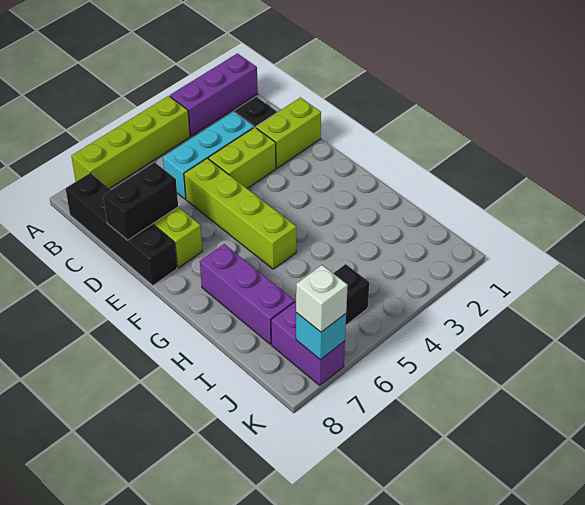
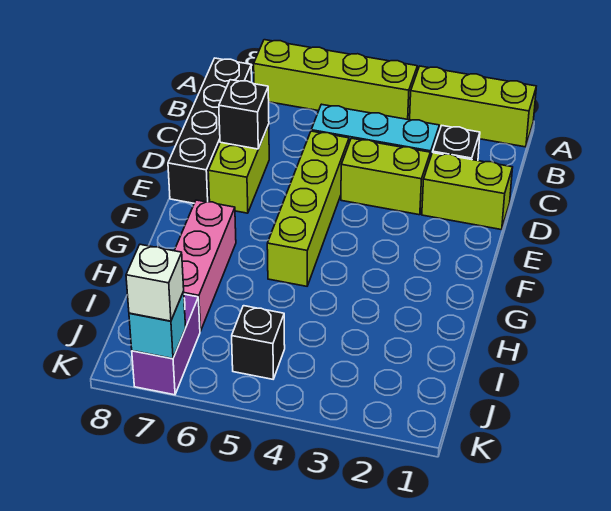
purple 1x3 brick [170,53,258,136] -> lime 1x3 brick [410,66,536,147]
black 1x2 brick [103,162,178,240] -> black 1x1 brick [219,80,269,149]
purple 1x3 brick [200,244,294,344] -> pink 1x3 brick [174,200,236,331]

